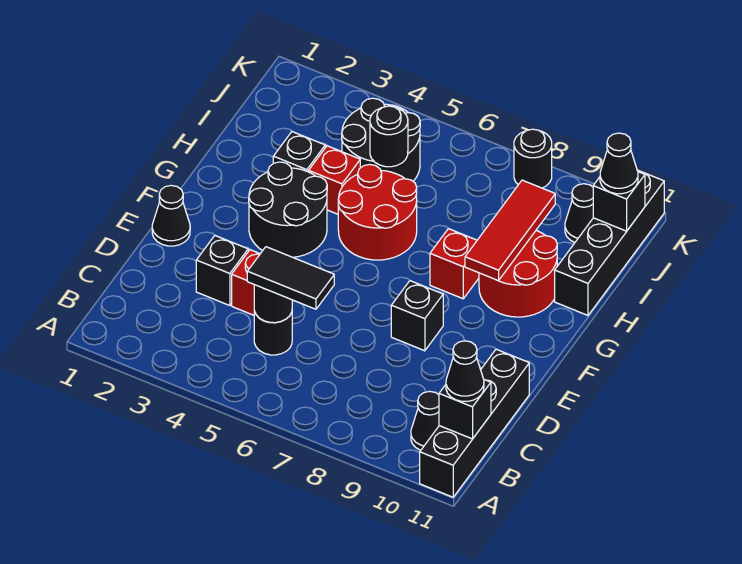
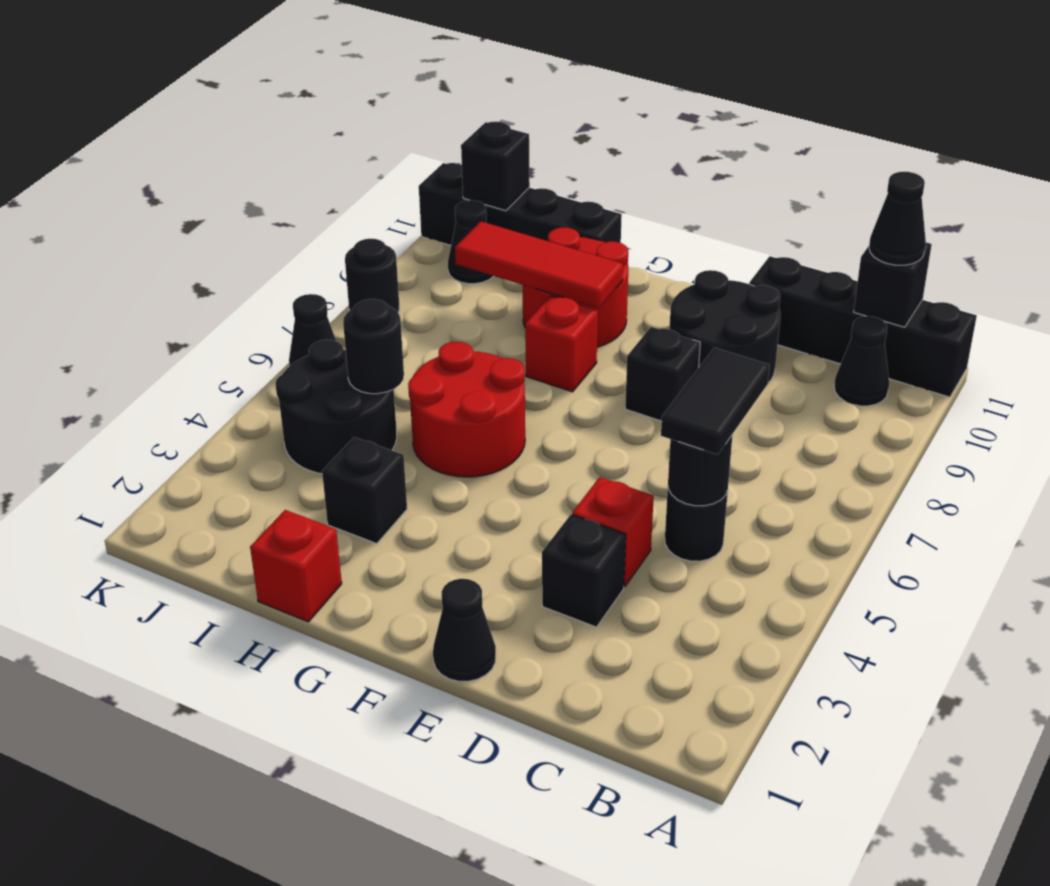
black 2x2 round brick [249,162,327,257] -> black 2x2 round brick moved to [669,270,780,383]
red 1x1 brick [309,146,360,214] -> red 1x1 brick moved to [250,510,342,622]
black 1x1 cone [600,133,638,194] -> black 1x1 cone moved to [289,294,336,366]

